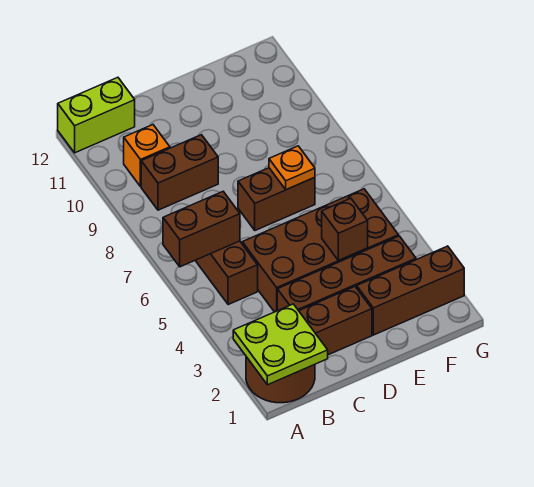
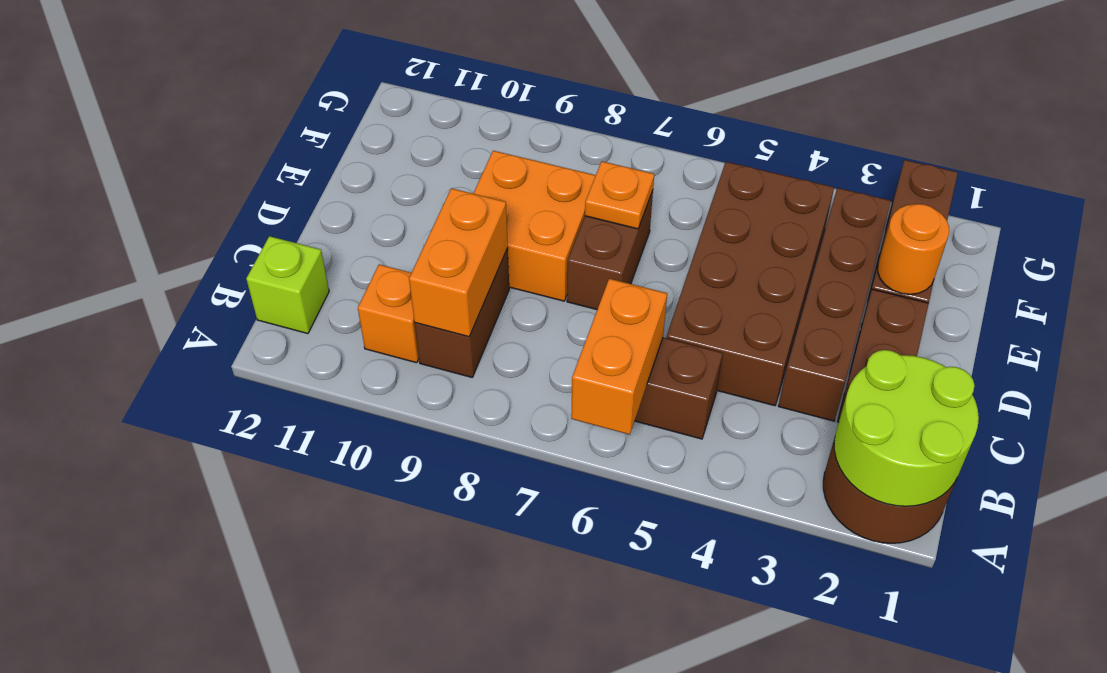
lime 2x2 plate [233,304,328,385] -> lime 2x2 round brick [834,350,979,506]
brown 1x2 brick [163,192,240,267] -> orange 1x2 brick [571,279,667,435]
lime 1x2 brick [58,77,135,153] -> lime 1x1 brick [246,236,329,334]
none -> orange 1x2 brick [409,188,508,337]
none -> orange 2x2 brick [473,151,596,301]
none -> orange 1x1 round brick [878,204,949,294]
brown 1x1 brick [322,198,368,261] -> none

